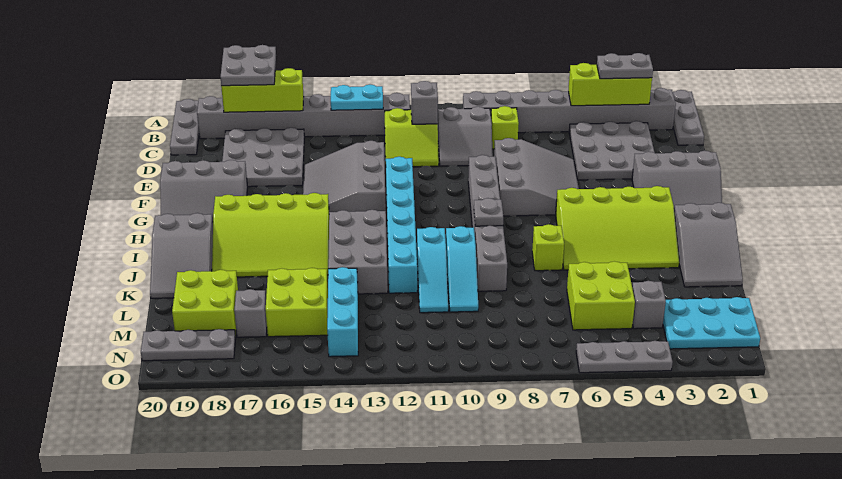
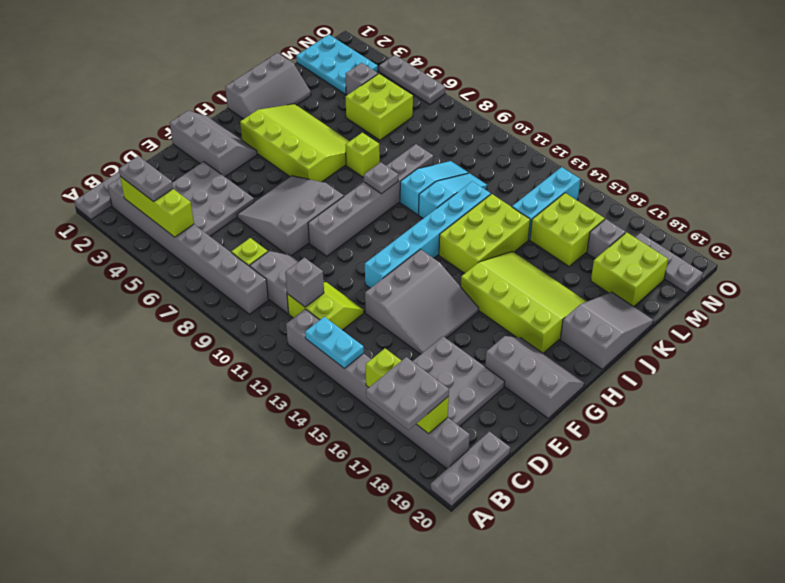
grey 2x3 slope [674,203,743,287] -> grey 2x3 slope turned to [225,53,311,119]
grey 2x3 brick [328,210,388,294] -> lime 2x3 brick [439,194,530,273]

